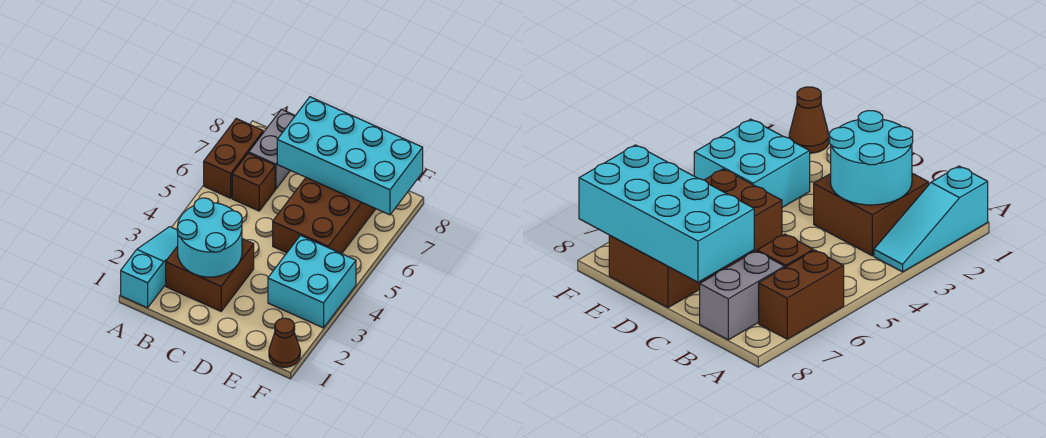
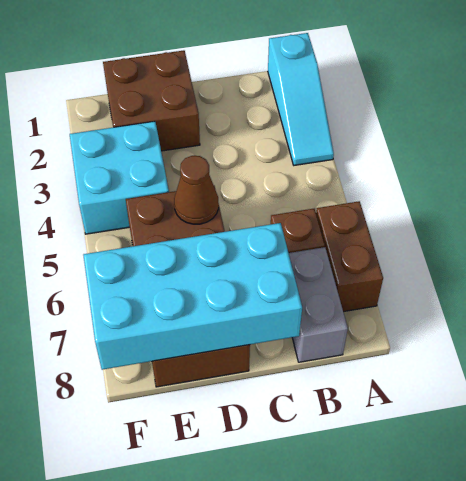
brown 2x2 brick [166,239,254,311] -> brown 2x2 brick moved to [103,50,200,151]
cyan 2x2 round brick [177,198,242,277] -> none
brown 1x1 cone [269,318,300,367] -> brown 1x1 cone moved to [174,156,219,224]

